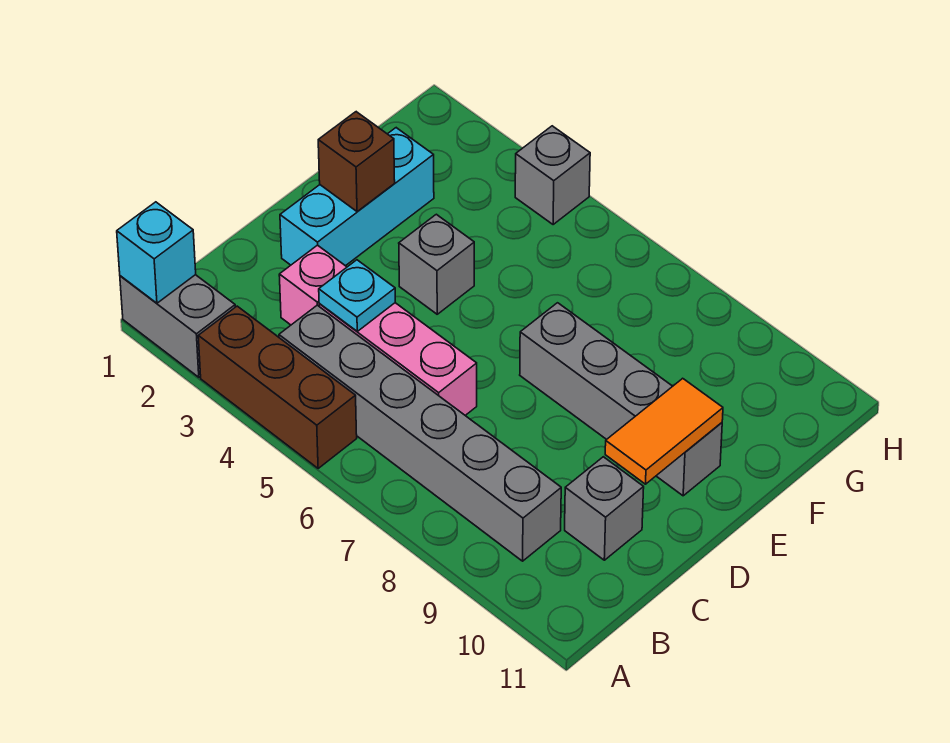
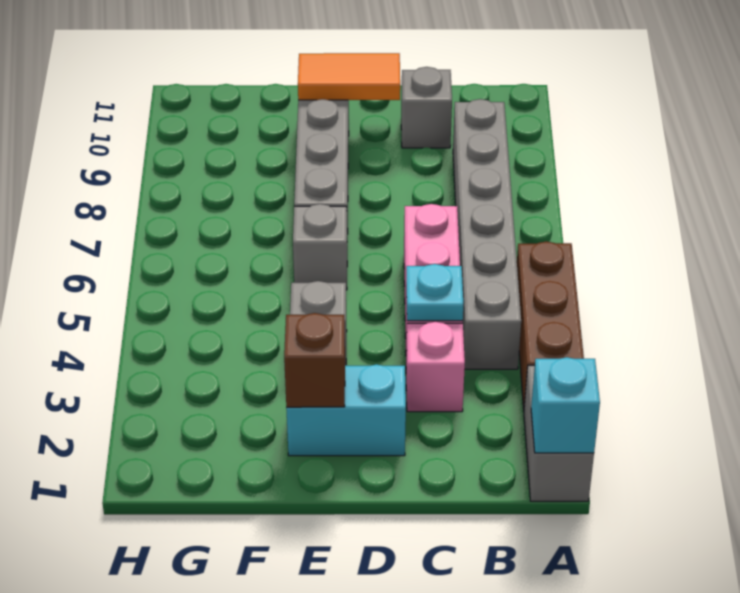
cyan 1x3 brick [280,128,434,266] -> cyan 1x2 brick [286,364,406,456]
grey 1x1 brick [515,126,590,225] -> grey 1x1 brick moved to [293,204,347,290]

